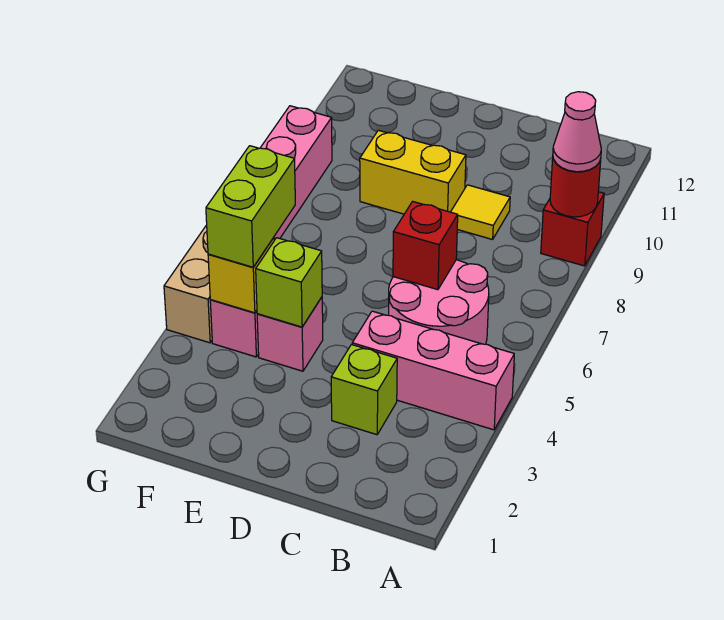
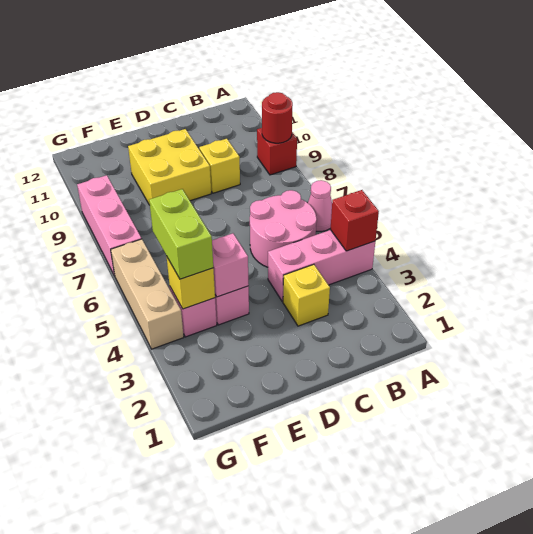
pink 1x1 cone [553,92,601,172] -> pink 1x1 cone moved to [308,180,332,231]
lime 1x1 brick [331,345,397,435] -> yellow 1x1 brick [283,264,330,326]
red 1x1 brick [393,201,458,290] -> red 1x1 brick moved to [331,190,379,251]
yellow 1x1 tile [451,185,510,240] -> yellow 1x1 brick [199,139,240,193]
yellow 1x2 brick [360,130,466,214] -> yellow 2x2 brick [128,129,211,205]
lime 1x1 brick [256,238,322,327] -> pink 1x1 brick [212,233,249,297]

